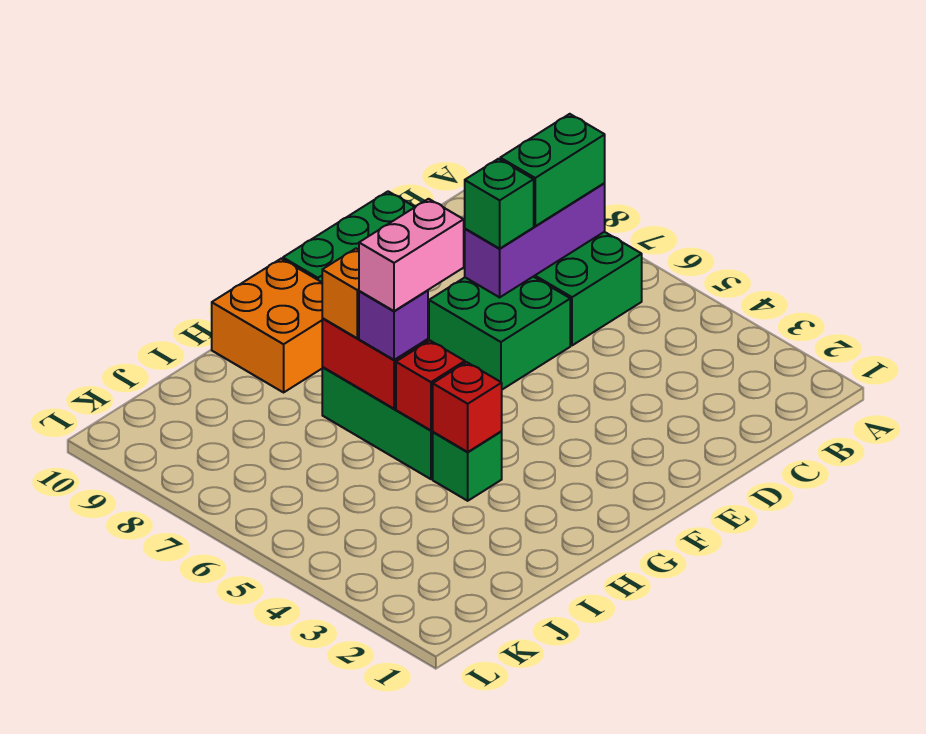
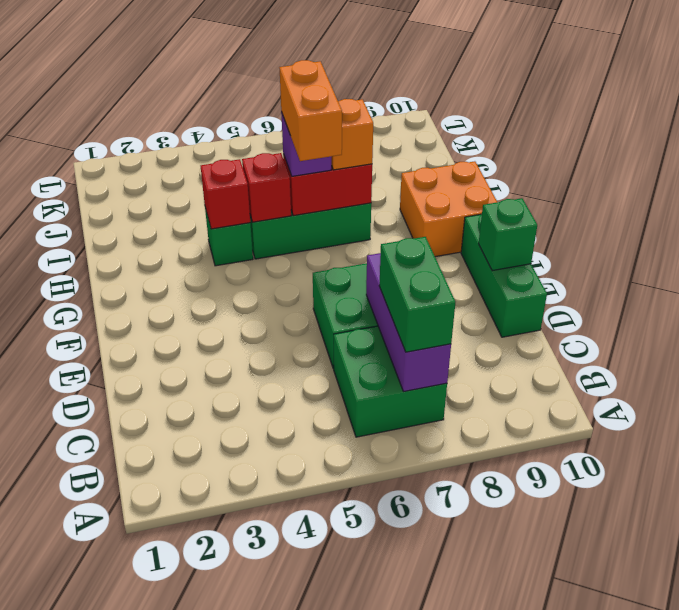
green 1x1 brick [465,159,534,249] -> green 1x1 brick moved to [479,198,537,271]
pink 1x2 brick [359,199,464,311] -> orange 1x2 brick [279,60,342,161]

